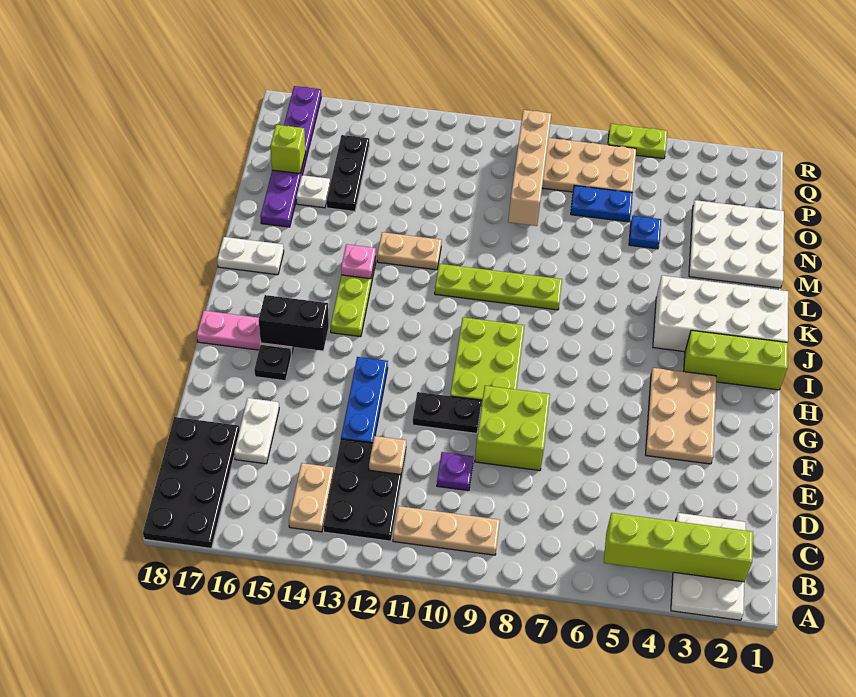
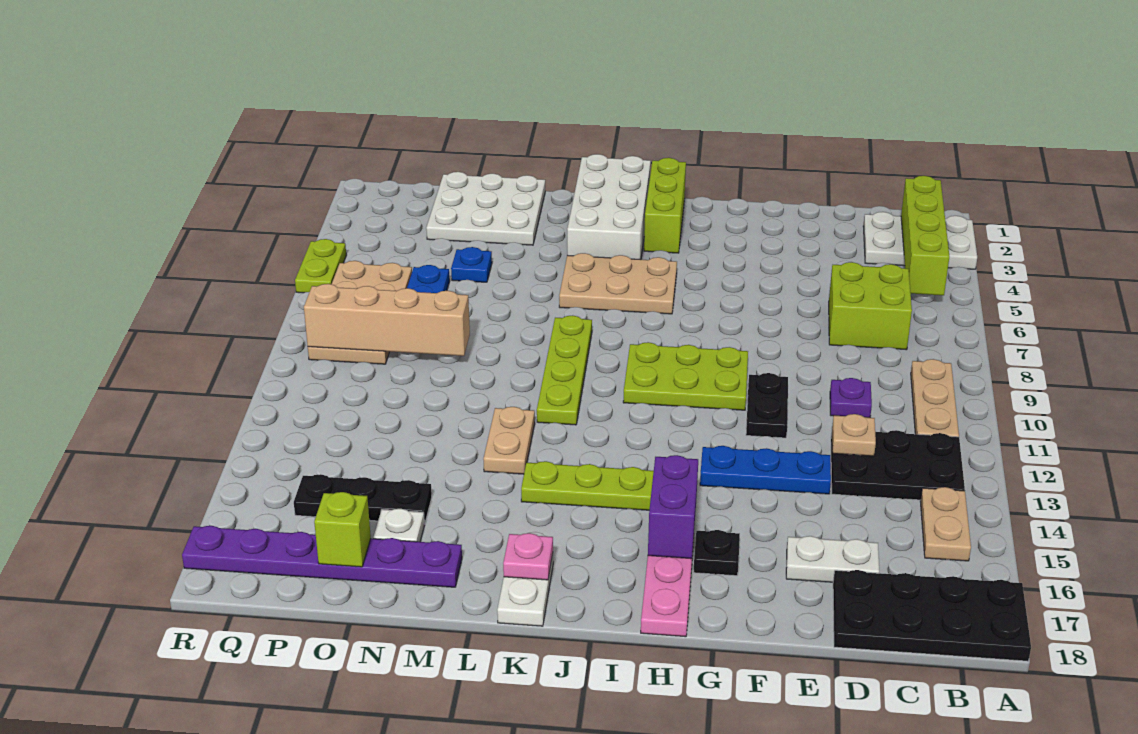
tan 1x2 plate [289,463,334,532] -> tan 1x2 plate turned to [920,487,971,561]
lime 2x2 brick [475,386,550,471] -> lime 2x2 brick moved to [829,262,912,350]
tan 2x3 plate [646,368,716,464] -> tan 2x3 plate moved to [559,253,677,314]
black 1x2 brick [259,295,329,351] -> purple 1x2 brick [648,455,698,559]
pink 1x1 plate [341,244,376,279] -> pink 1x1 plate moved to [503,533,553,580]

